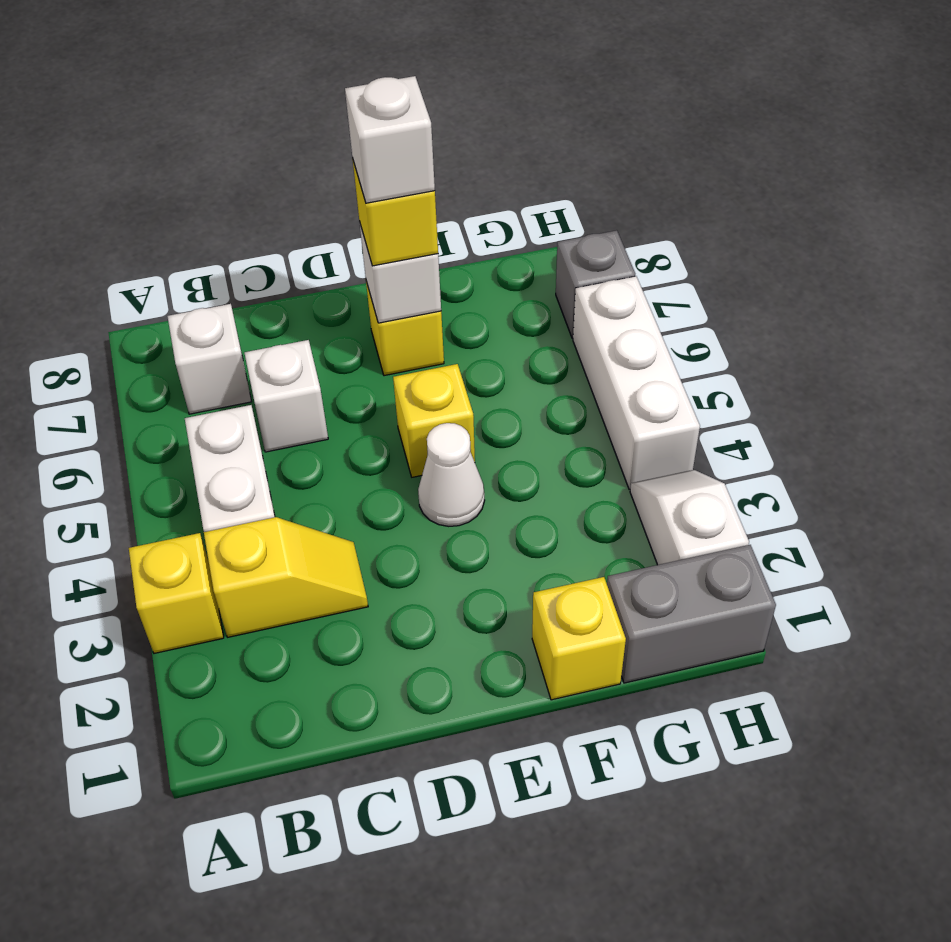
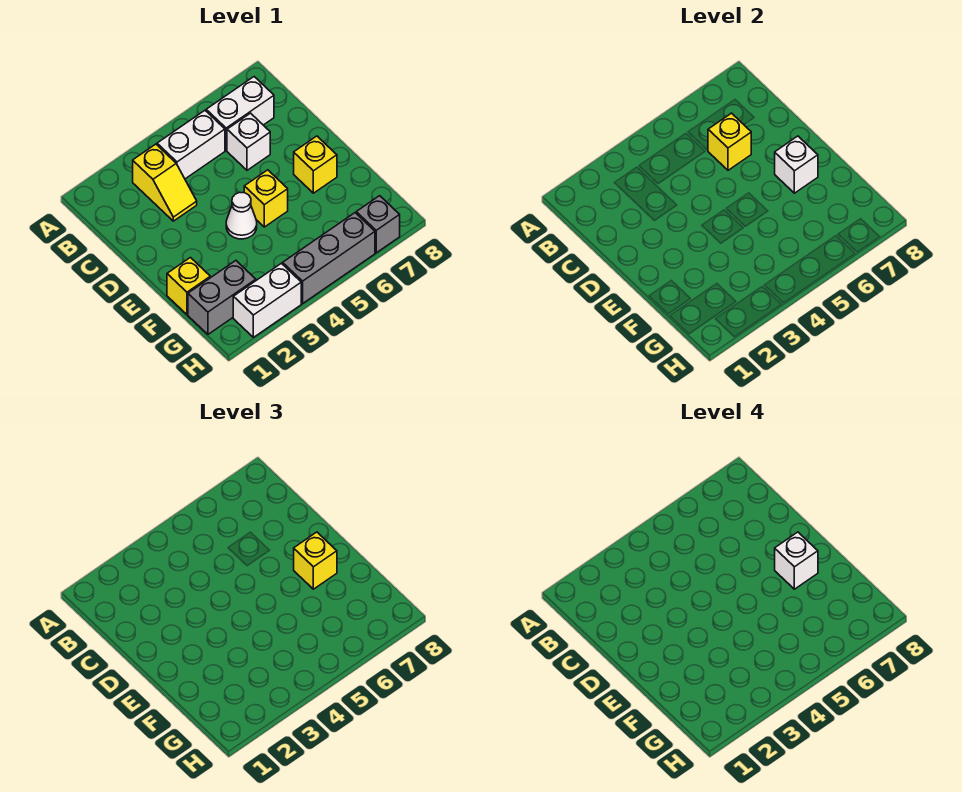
yellow 1x1 brick [129,533,224,653] -> yellow 1x1 brick moved to [708,113,751,170]
white 1x1 brick [167,304,252,414] -> white 1x2 brick [206,77,274,151]
grey 1x2 brick [607,545,776,683] -> grey 1x2 brick turned to [188,261,256,334]
white 1x2 slope [630,470,749,565] -> white 1x2 brick [233,263,301,337]
white 1x3 brick [573,276,700,489] -> grey 1x3 brick [283,213,375,304]

